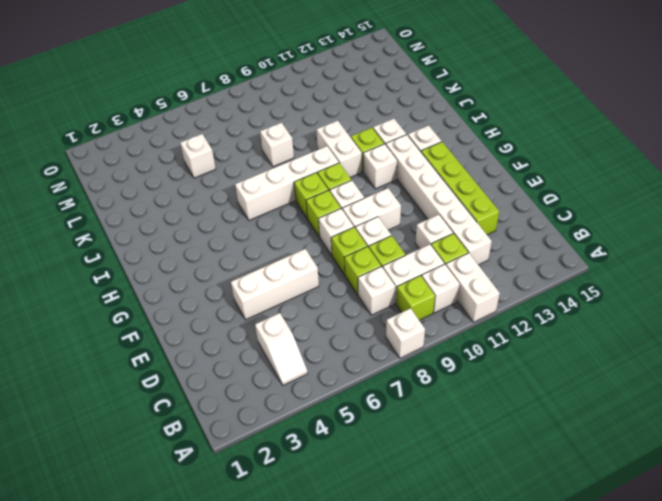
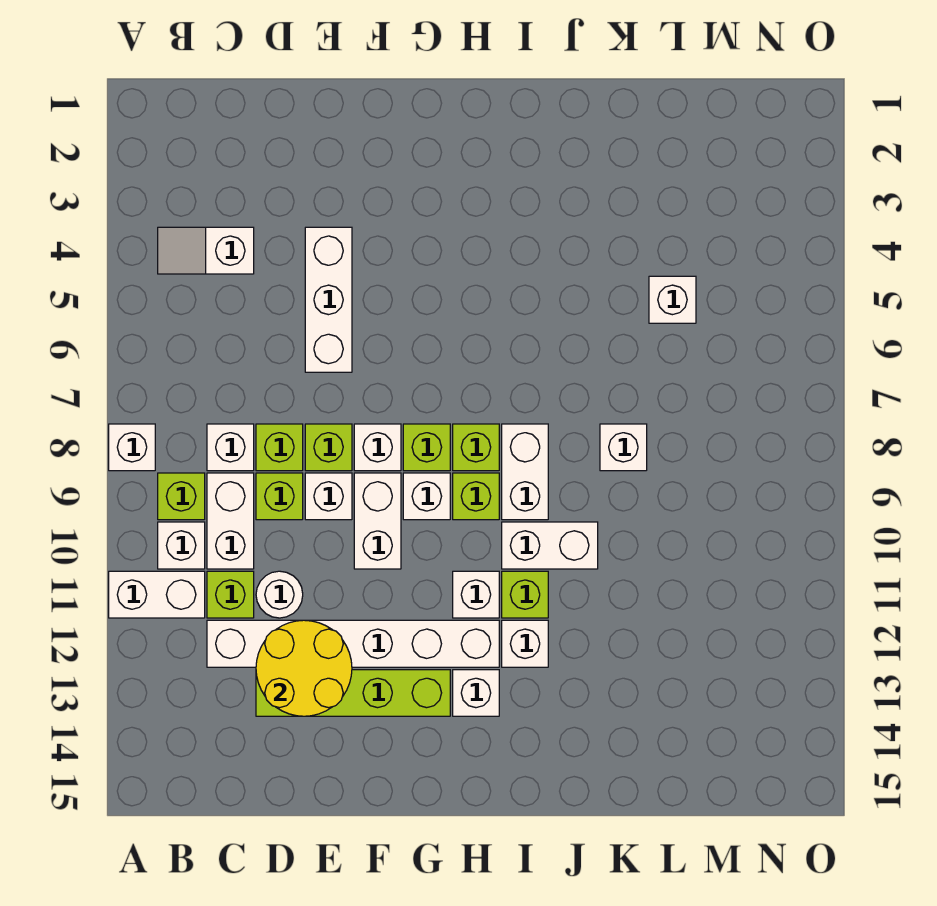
white 1x1 brick [415,215,453,249] -> white 1x1 round brick [256,571,303,618]
none -> yellow 2x2 round brick [256,620,352,716]
white 1x4 brick [235,146,339,220] -> white 1x2 brick [502,424,548,520]

